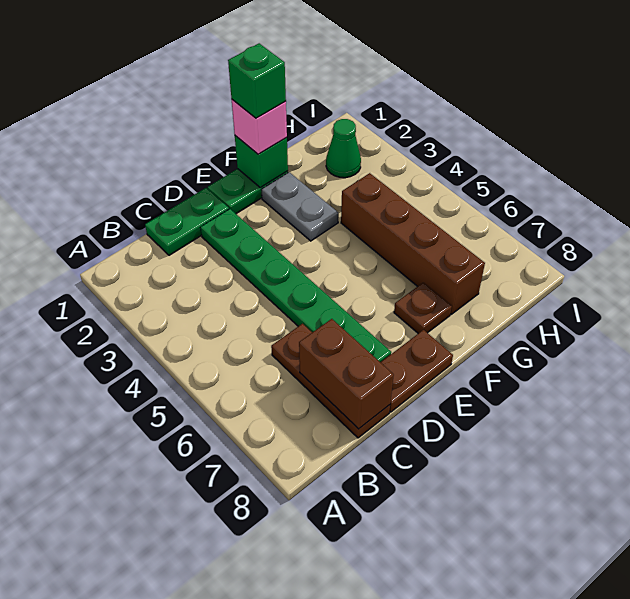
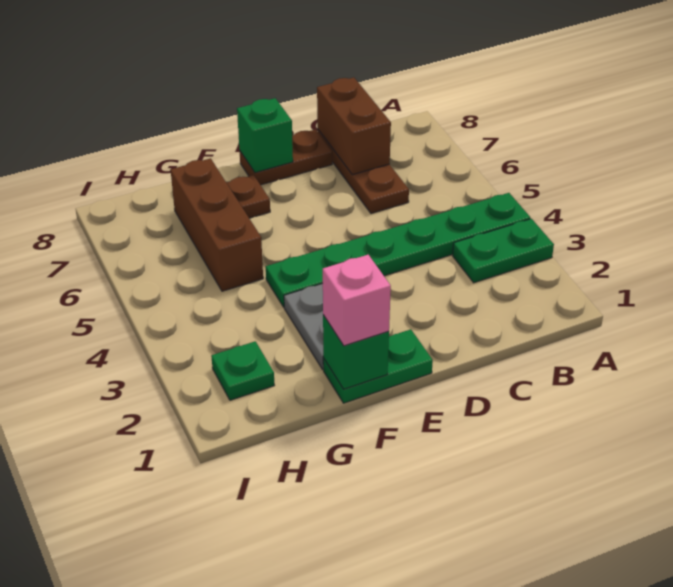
green 1x2 plate [145,188,229,255] -> green 1x2 plate moved to [453,219,554,283]
green 1x6 plate [200,209,391,362] -> green 1x6 plate turned to [266,193,530,307]
green 1x1 brick [228,43,286,118] -> green 1x1 brick moved to [237,98,293,173]
brown 1x4 brick [341,173,485,314] -> brown 1x3 brick [171,158,263,291]
green 1x1 cone [326,119,361,178] -> green 1x1 plate [211,341,274,400]

